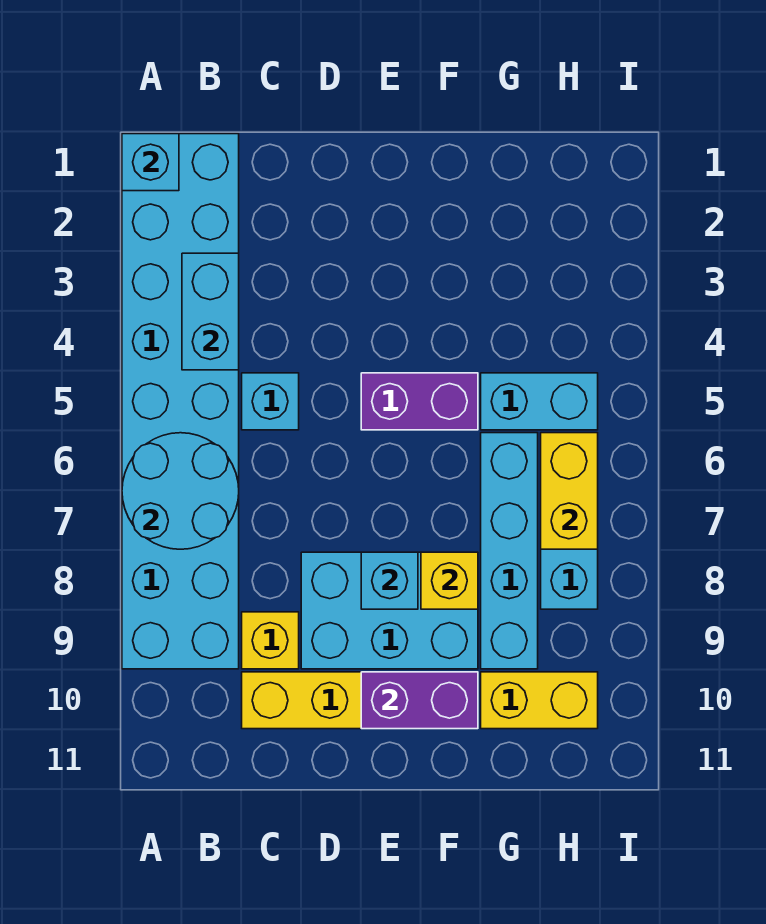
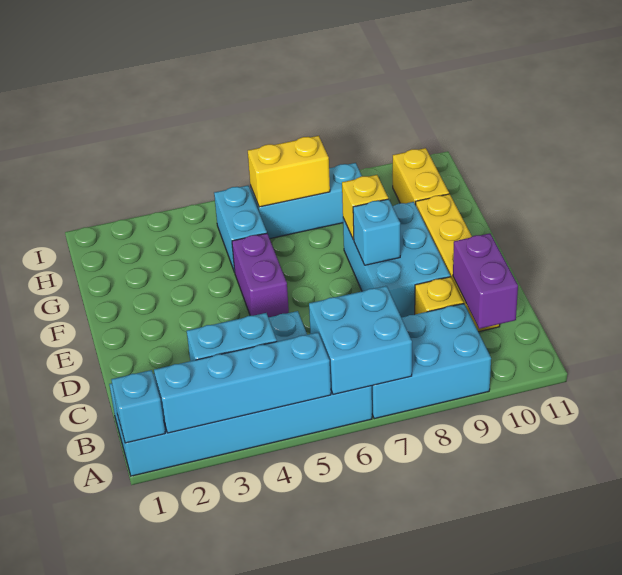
cyan 2x2 round brick [122,433,239,549] -> cyan 2x2 brick [309,286,412,395]
purple 1x2 brick [361,672,478,729] -> purple 1x2 brick moved to [453,233,518,329]
cyan 1x4 brick [481,433,538,669] -> cyan 1x4 brick moved to [154,332,331,433]

